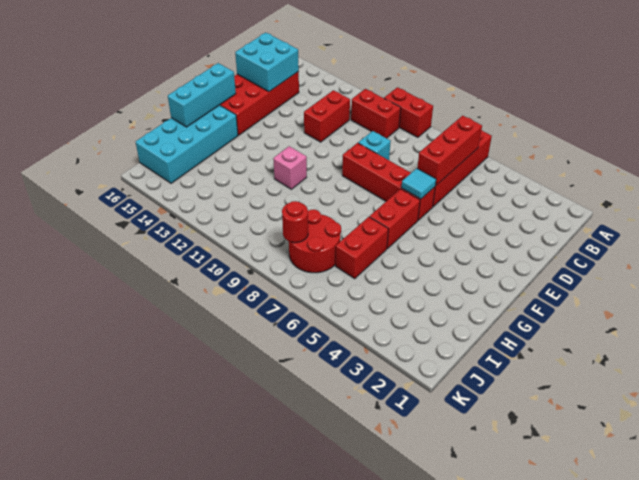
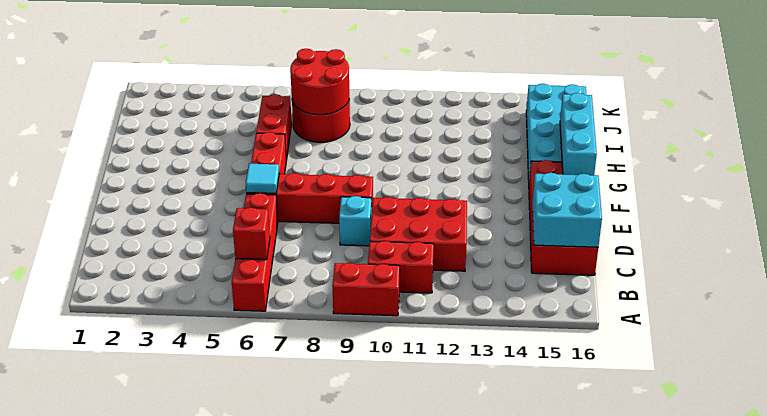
red 1x3 brick [417,116,482,185] -> red 1x1 brick [233,207,270,260]
red 1x2 brick [304,90,350,142] -> red 2x3 brick [370,197,467,271]
pink 1x1 brick [273,146,307,189] -> none
red 1x1 round brick [282,201,308,243] -> red 2x2 round brick [290,49,349,115]

